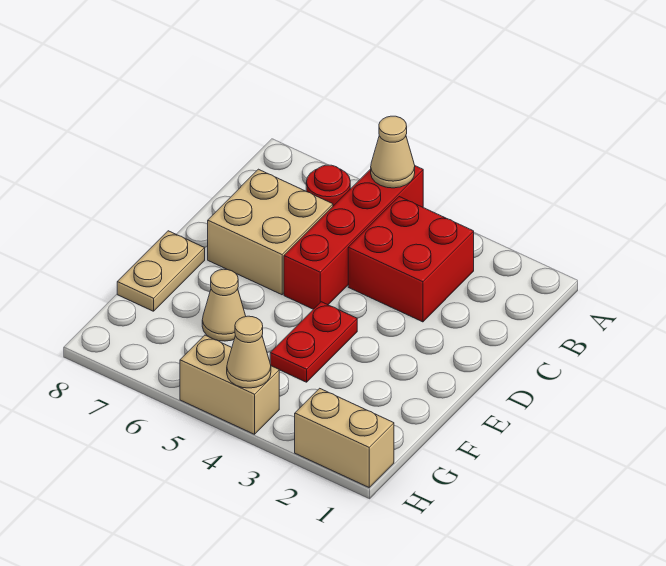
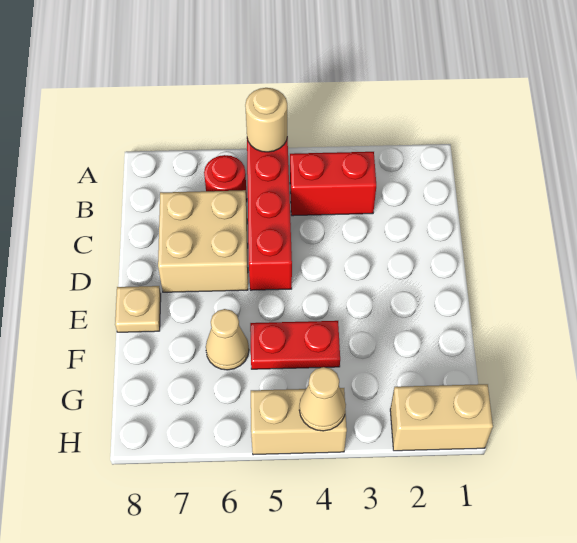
tan 1x1 cone [371,116,415,188] -> tan 1x1 round brick [245,88,287,152]
red 2x2 brick [348,197,474,322] -> red 1x2 brick [290,152,376,216]
red 1x2 plate [270,302,357,382] -> red 1x2 plate turned to [250,321,340,369]
tan 1x2 plate [117,231,205,311] -> tan 1x1 plate [115,286,161,332]

